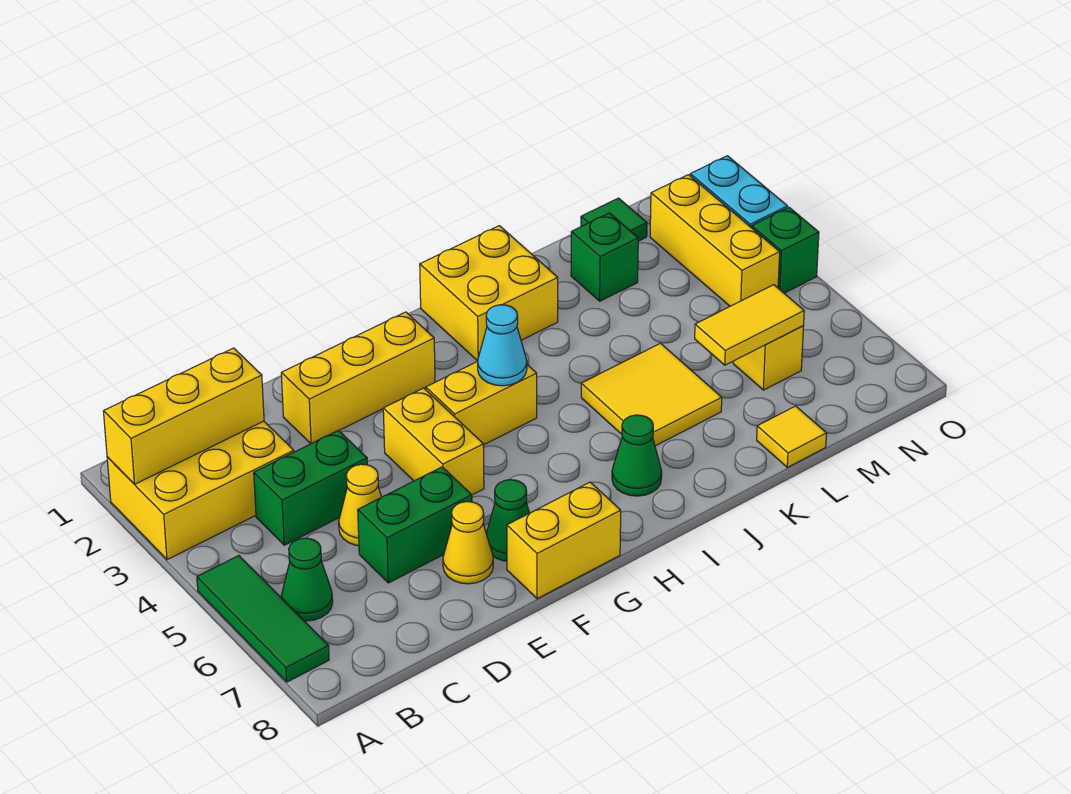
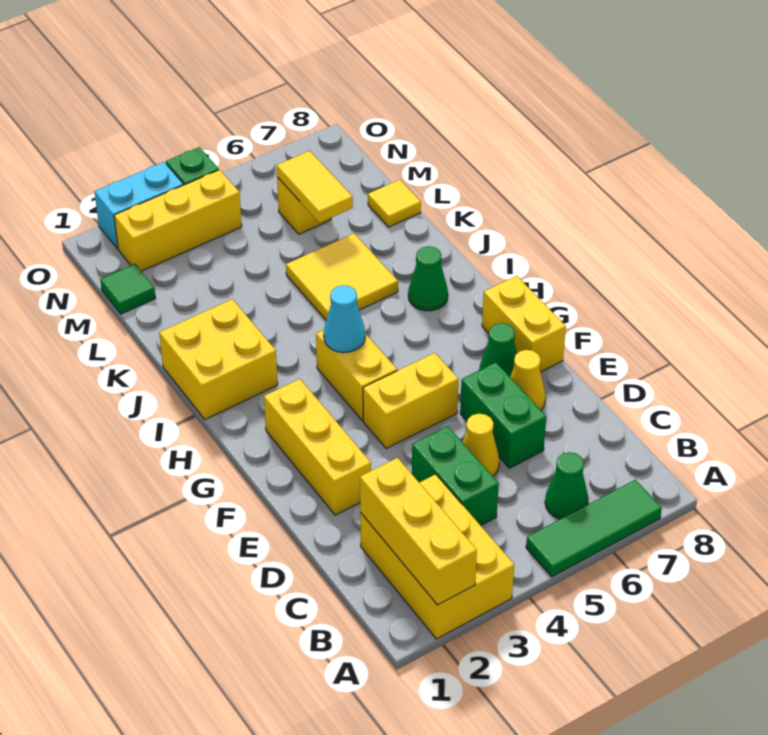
green 1x1 brick [571,213,638,301] -> none

